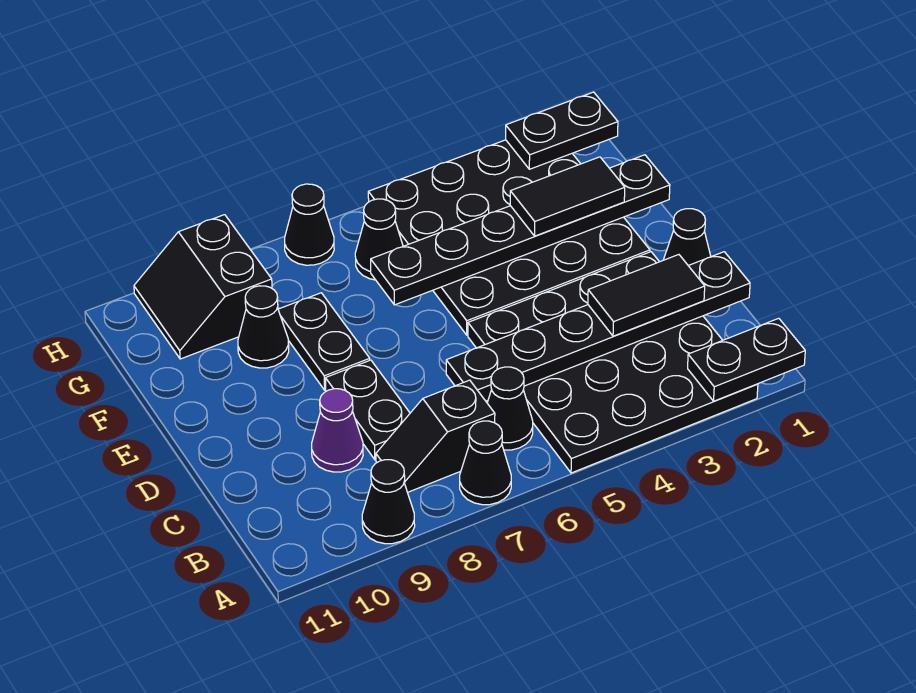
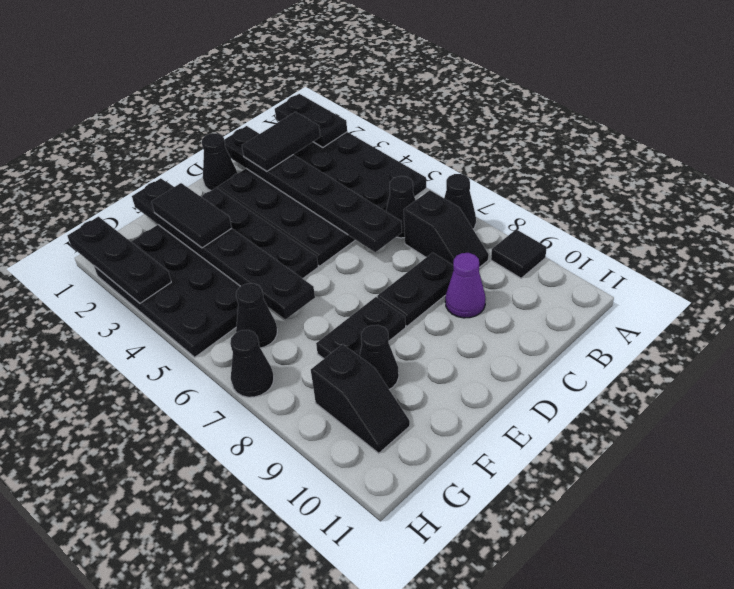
black 1x1 cone [362,460,415,544] -> black 1x1 tile [491,229,547,278]
black 1x2 tile [588,255,705,336] -> black 1x2 tile turned to [242,112,320,171]
black 2x2 slope [134,215,272,359] -> black 1x2 slope [311,344,410,453]
black 1x2 plate [506,92,618,169] -> black 1x3 plate [67,217,171,303]

